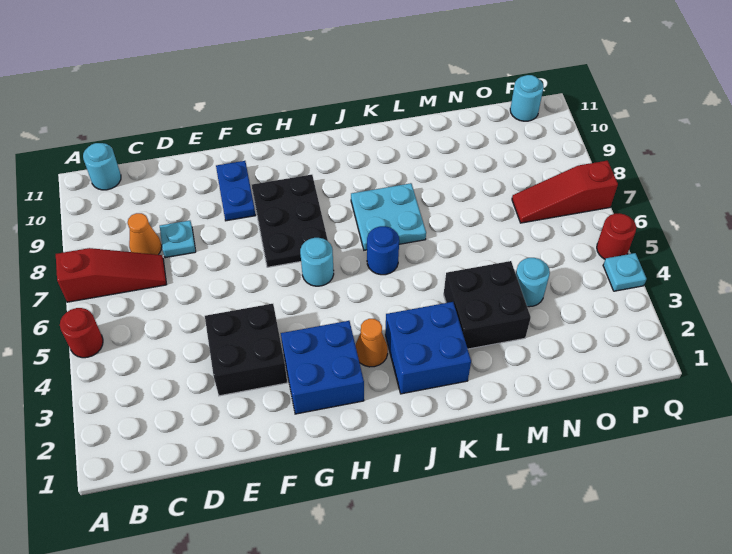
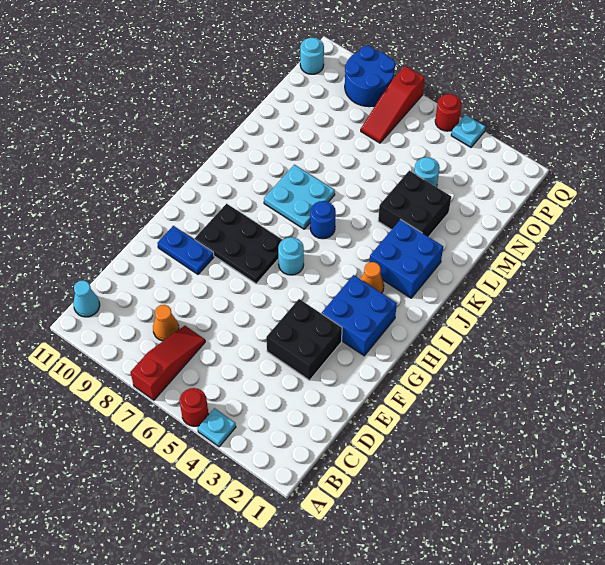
cyan 1x1 round brick [83,143,121,190] -> cyan 1x1 cone [73,280,100,317]
cyan 1x1 plate [160,221,196,258] -> cyan 1x1 plate moved to [198,408,236,447]
none -> blue 2x2 round brick [345,46,395,107]

